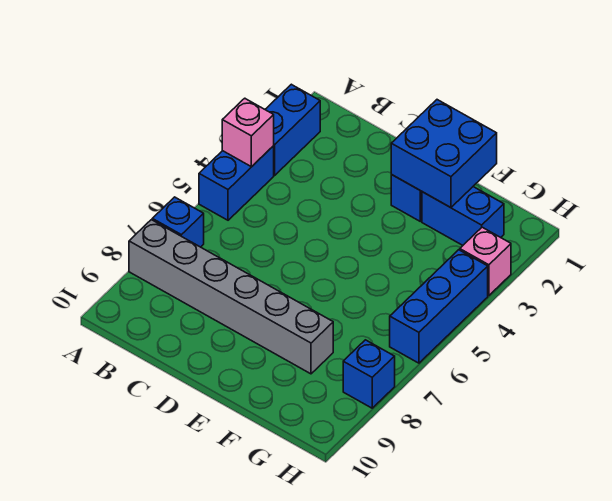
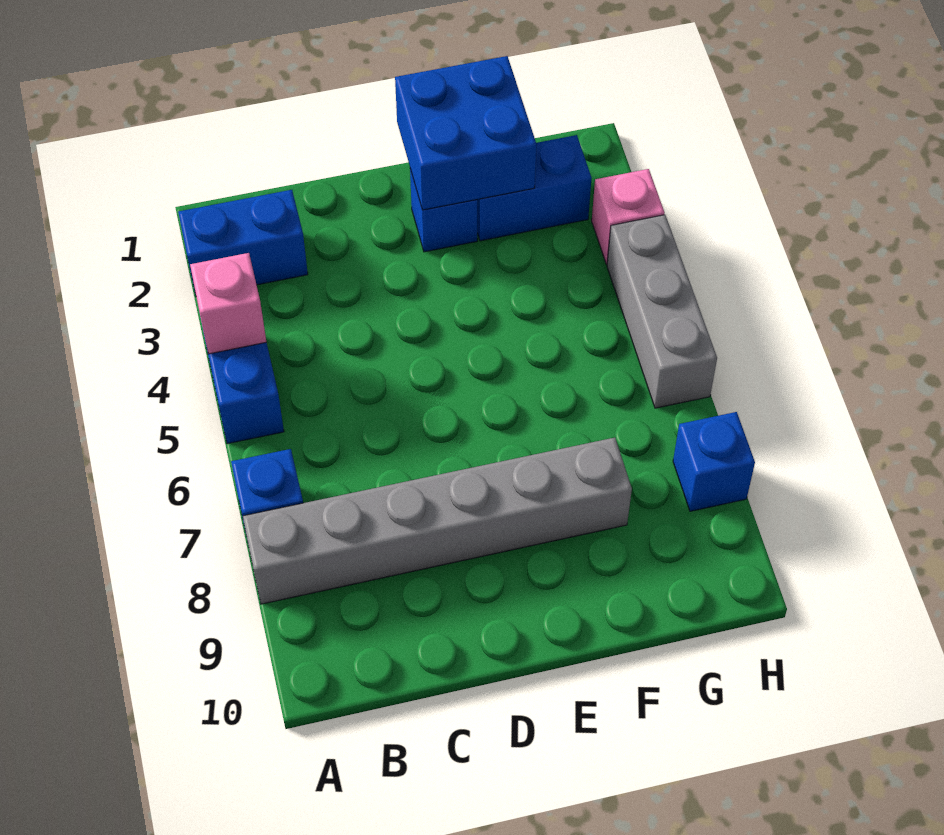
blue 1x2 brick [265,84,320,175] -> blue 1x2 brick turned to [178,190,308,296]
blue 1x3 brick [390,250,488,363] -> grey 1x3 brick [607,215,717,408]

